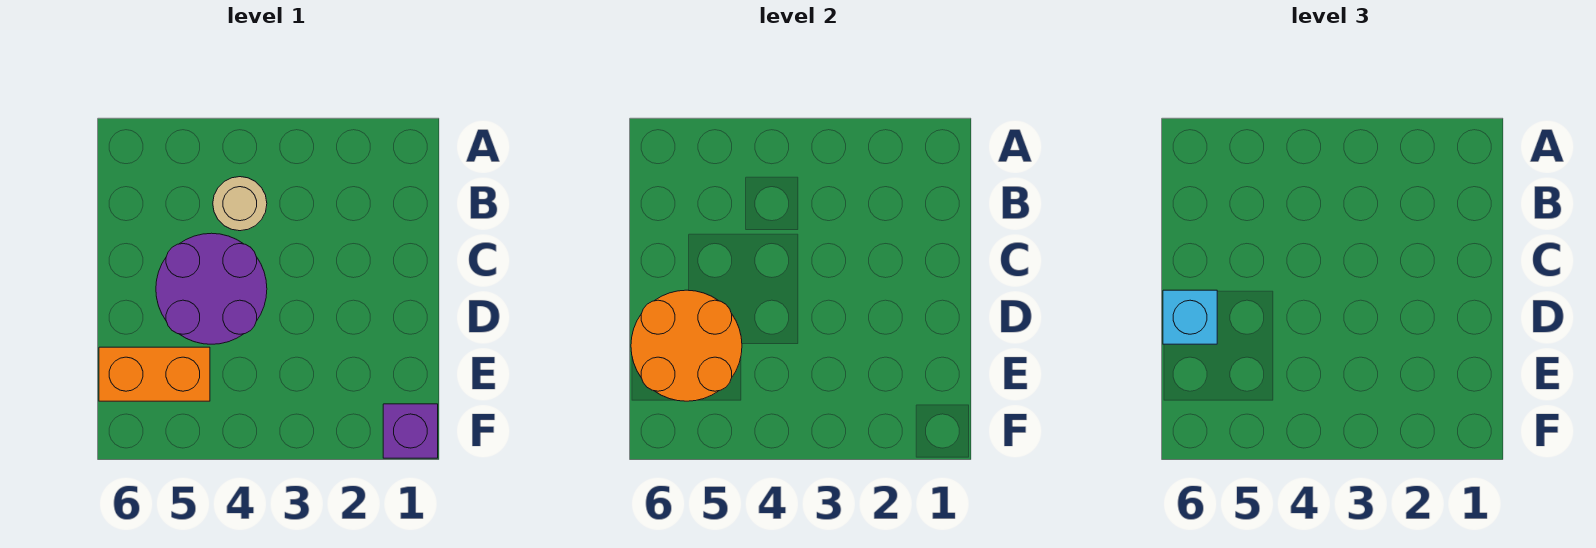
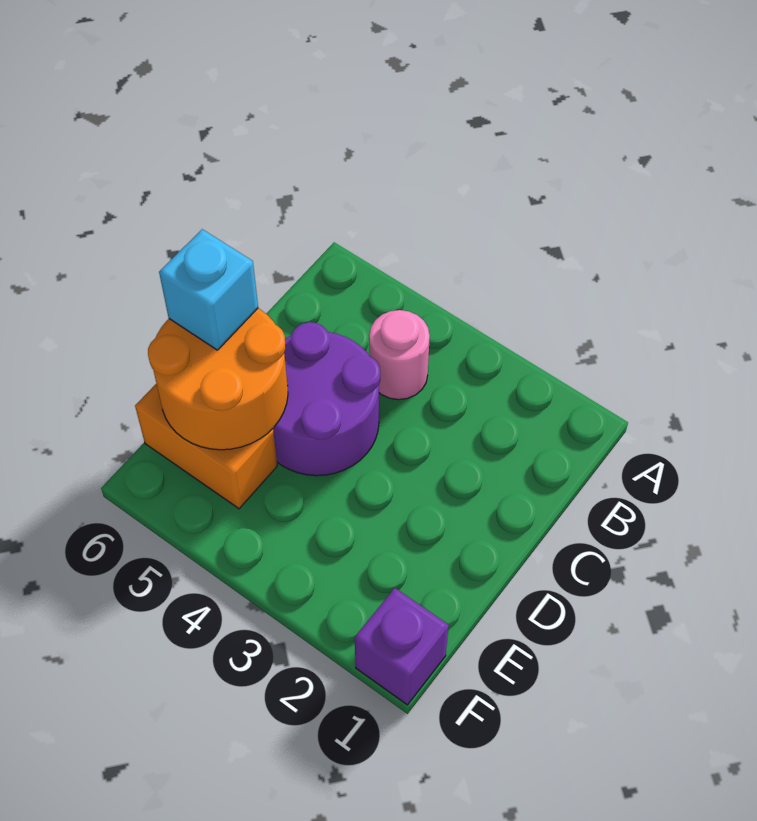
tan 1x1 round brick [213,177,267,231] -> pink 1x1 round brick [369,310,430,400]

